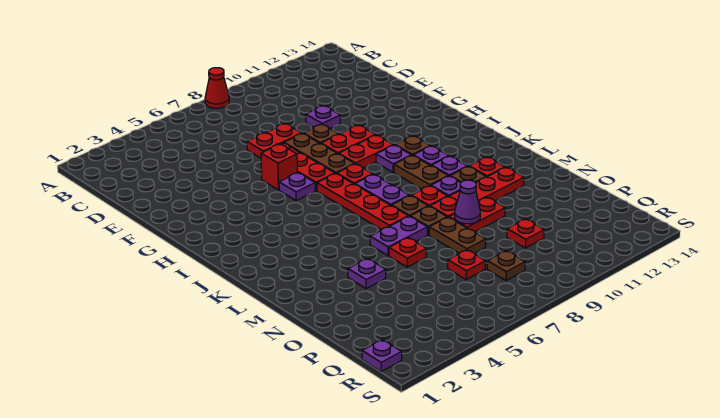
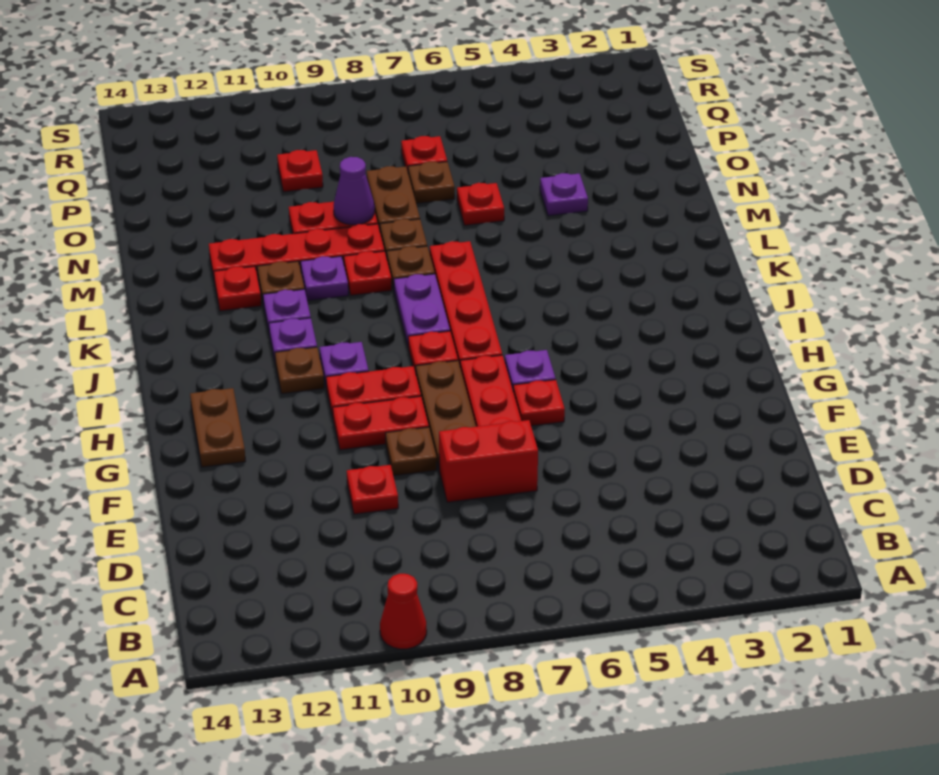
red 1x1 cone [205,68,229,108] -> red 1x1 cone moved to [380,574,427,649]
red 1x2 plate [247,124,302,158] -> red 1x2 brick [439,420,538,502]
purple 1x1 plate [306,106,340,129] -> red 1x1 plate [347,465,398,514]
red 1x1 brick [261,144,297,190] -> red 1x1 plate [513,380,565,426]
brown 1x2 plate [394,155,448,189] -> brown 1x2 plate moved to [190,388,245,467]
purple 1x2 plate [370,216,427,256] -> none
brown 1x1 plate [487,251,525,281] -> brown 1x1 plate moved to [408,161,455,204]
purple 1x1 plate [362,340,402,372] -> none

